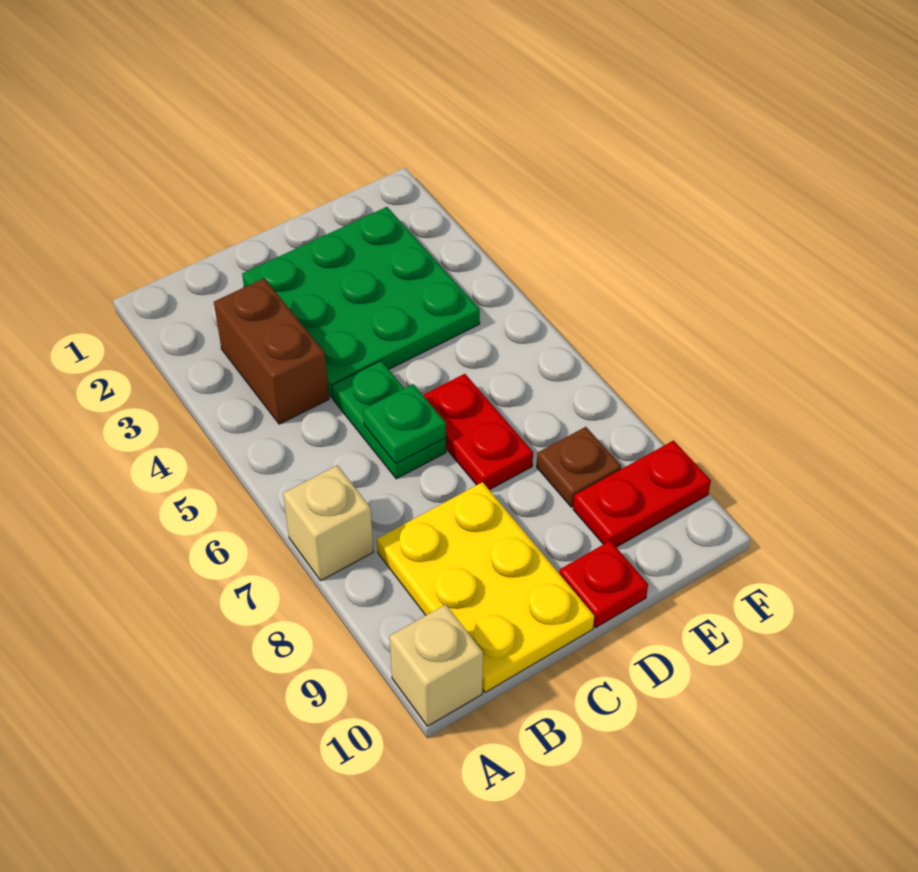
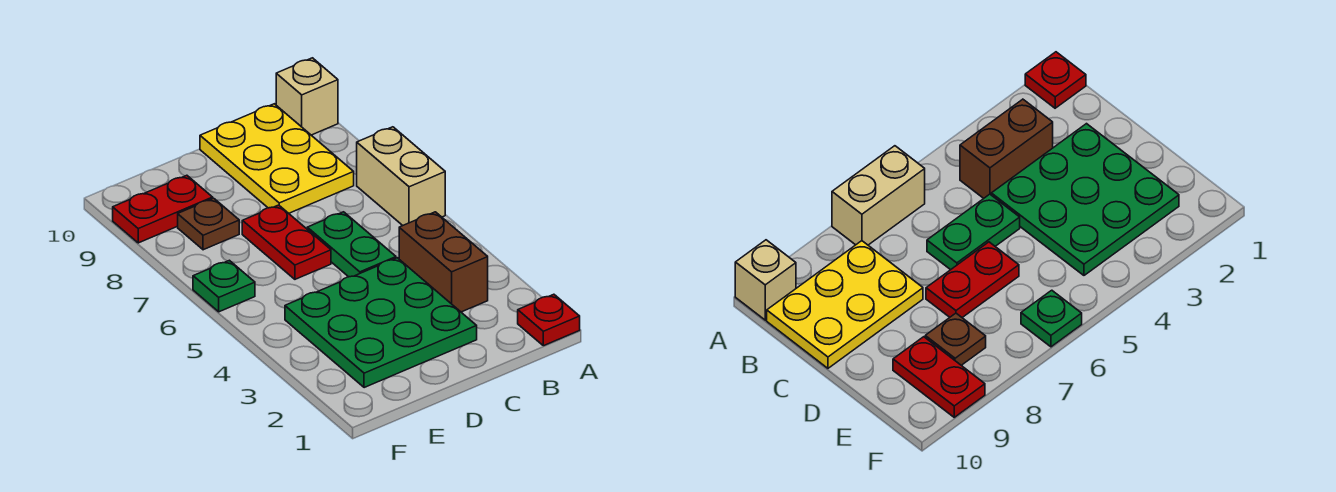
tan 1x1 brick [283,465,373,580] -> tan 1x2 brick [357,127,445,225]
green 1x1 plate [363,384,446,464] -> green 1x1 plate moved to [193,260,255,312]
red 1x1 plate [559,541,648,628] -> red 1x1 plate moved to [518,294,580,346]

